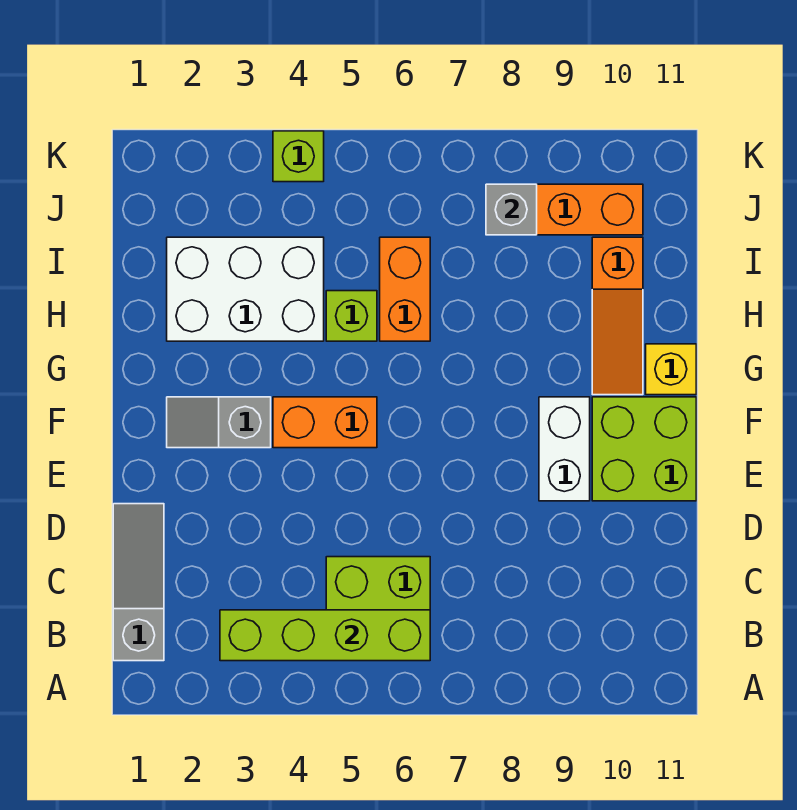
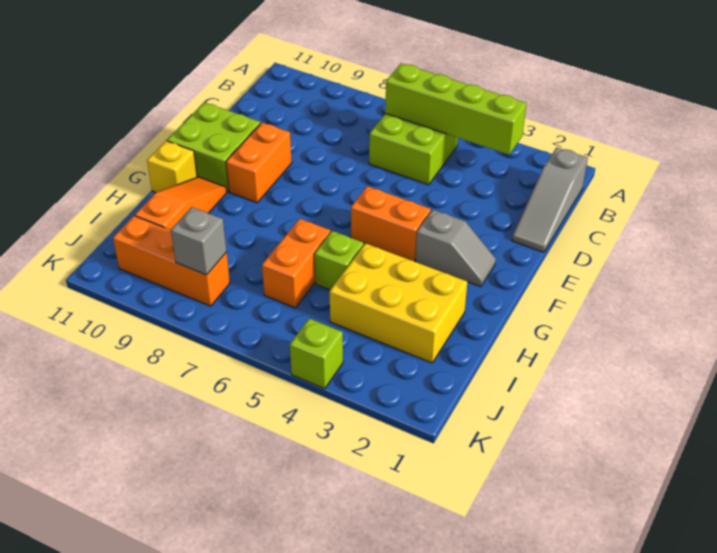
white 1x2 brick [539,397,590,501] -> orange 1x2 brick [226,123,292,203]
white 2x3 brick [167,237,324,341] -> yellow 2x3 brick [329,243,467,363]

